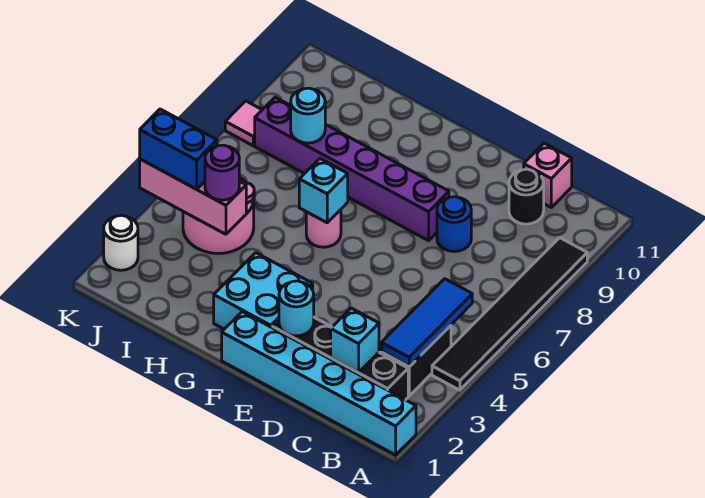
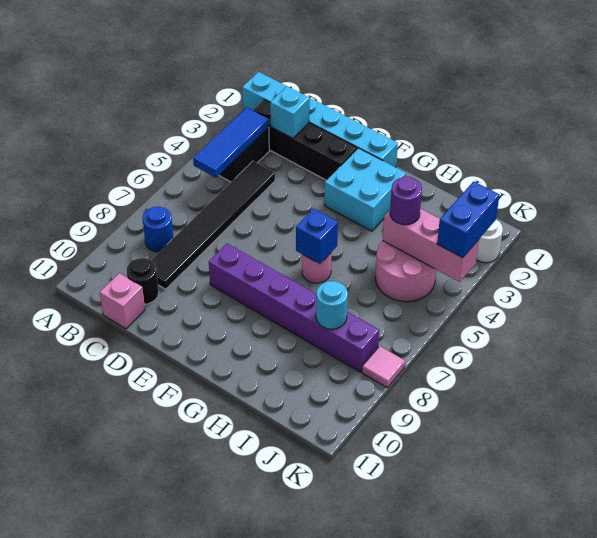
black 1x6 tile [432,238,587,390] -> black 1x6 tile moved to [151,161,275,289]
blue 1x1 round brick [437,197,471,252] -> blue 1x1 round brick moved to [142,207,173,252]
cyan 1x1 round brick [279,281,314,336] -> none
cyan 1x1 brick [299,159,348,223] -> blue 1x1 brick [296,208,338,264]
blue 1x2 brick [140,109,217,189] -> blue 1x2 brick turned to [437,181,499,258]

